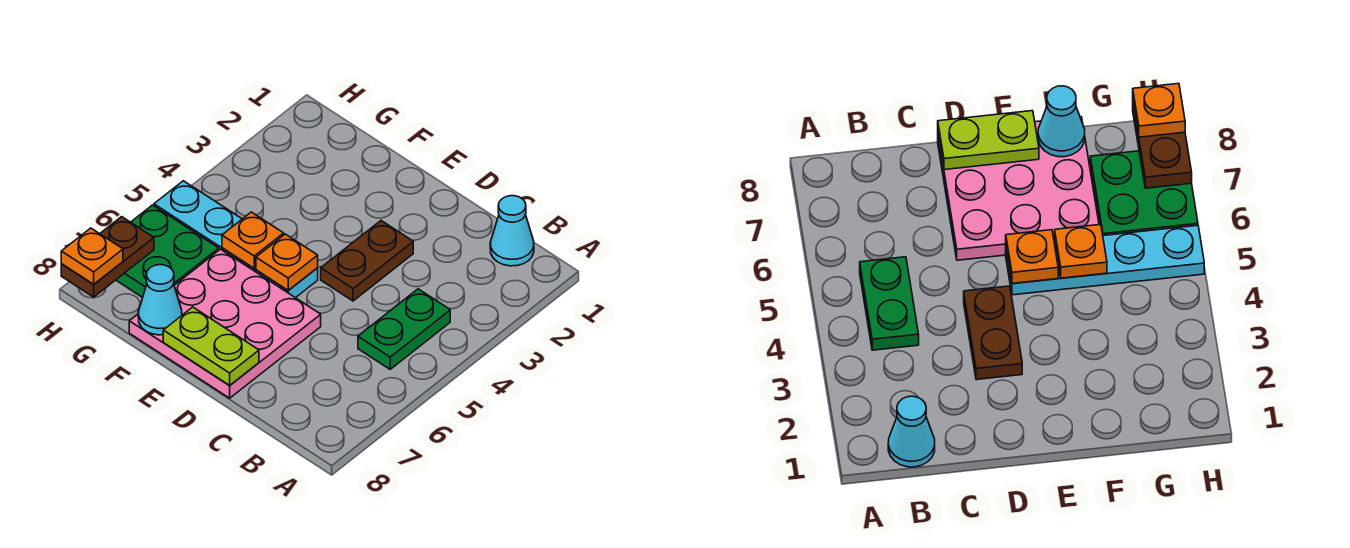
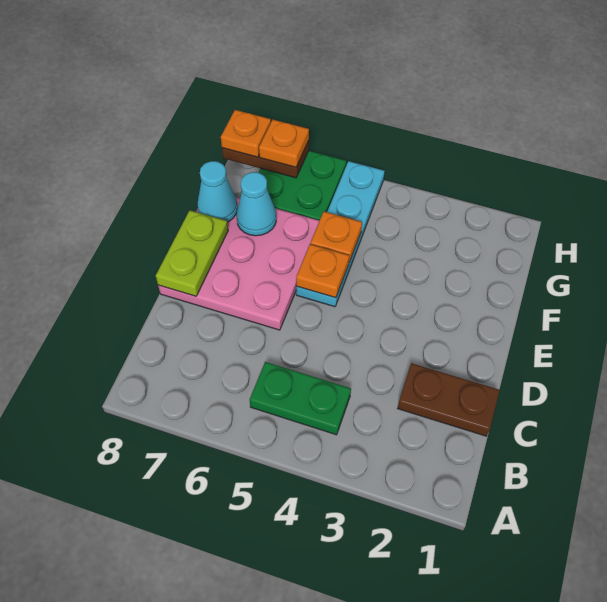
cyan 1x1 cone [490,196,534,266] -> cyan 1x1 cone moved to [236,172,276,236]
brown 1x2 plate [321,221,413,301] -> brown 1x2 plate moved to [398,363,500,436]
none -> orange 1x1 plate [259,120,309,167]

